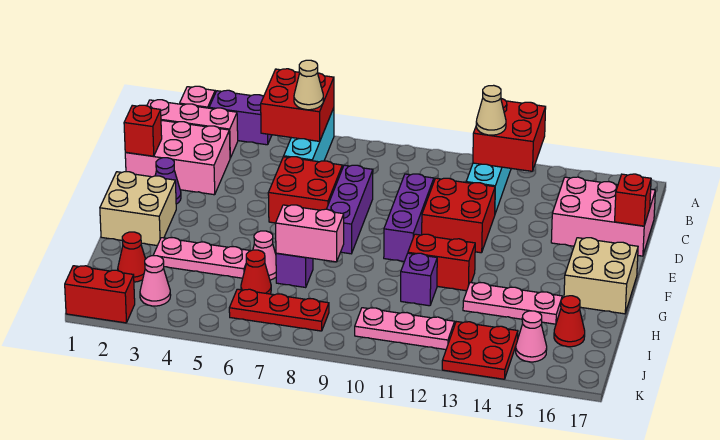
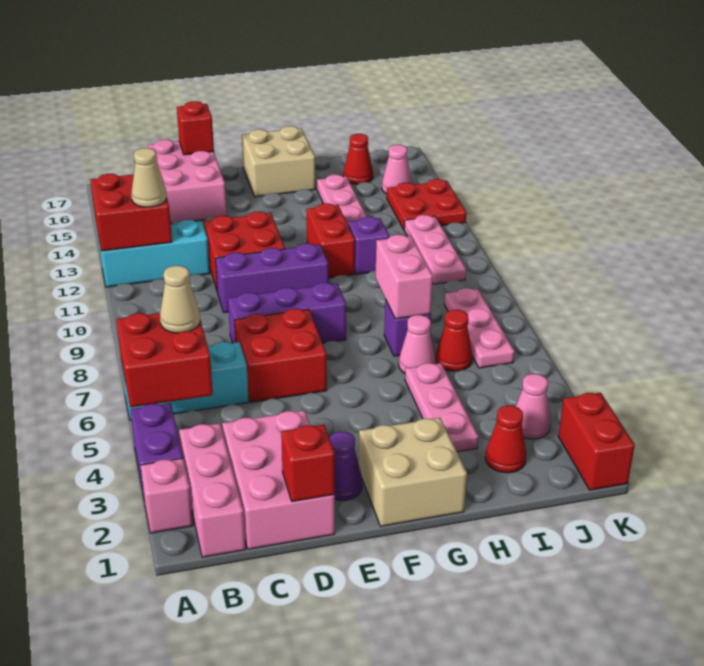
red 1x3 plate [229,289,329,331] -> pink 1x3 plate [444,288,515,368]

